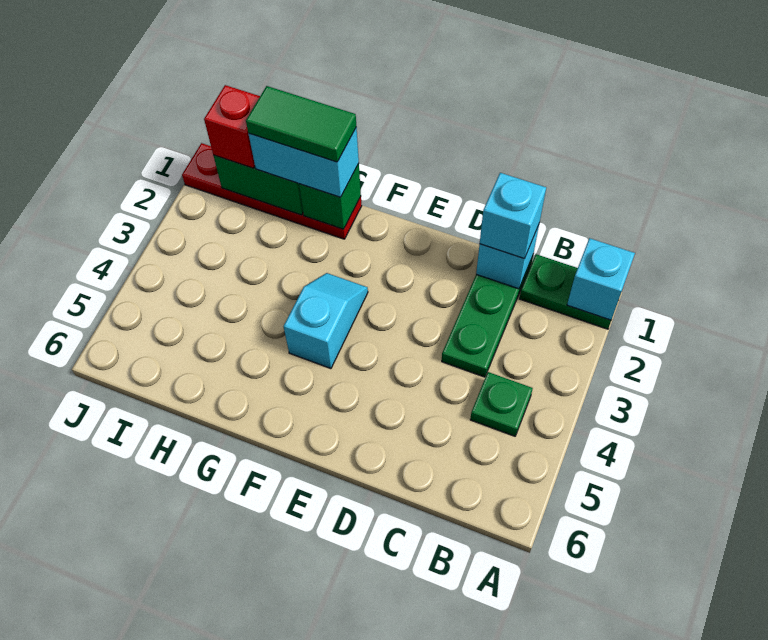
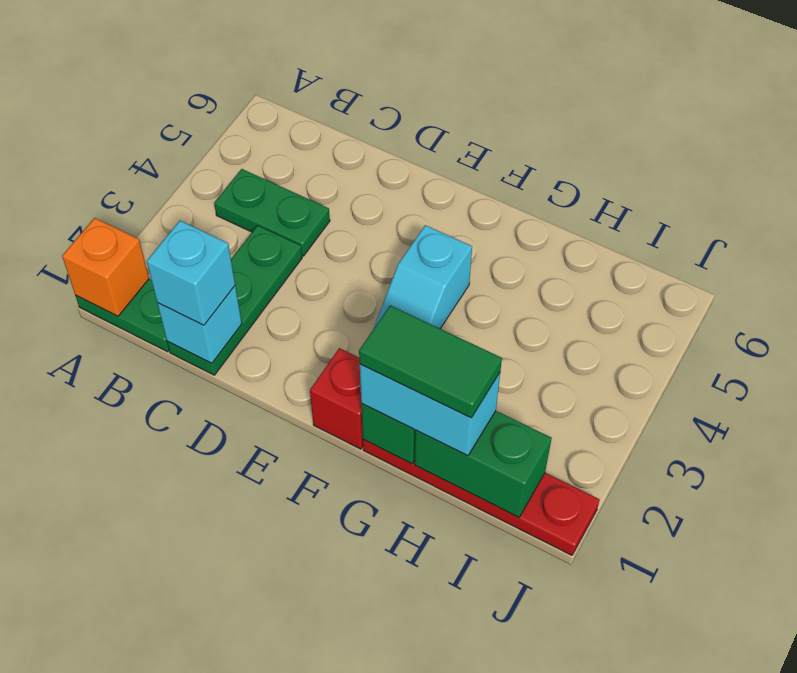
cyan 1x1 brick [567,238,635,320] -> orange 1x1 brick [62,218,149,316]
green 1x1 plate [470,372,533,436] -> green 1x2 plate [214,169,330,256]
red 1x1 brick [204,85,260,168] -> red 1x1 brick moved to [310,348,363,449]

